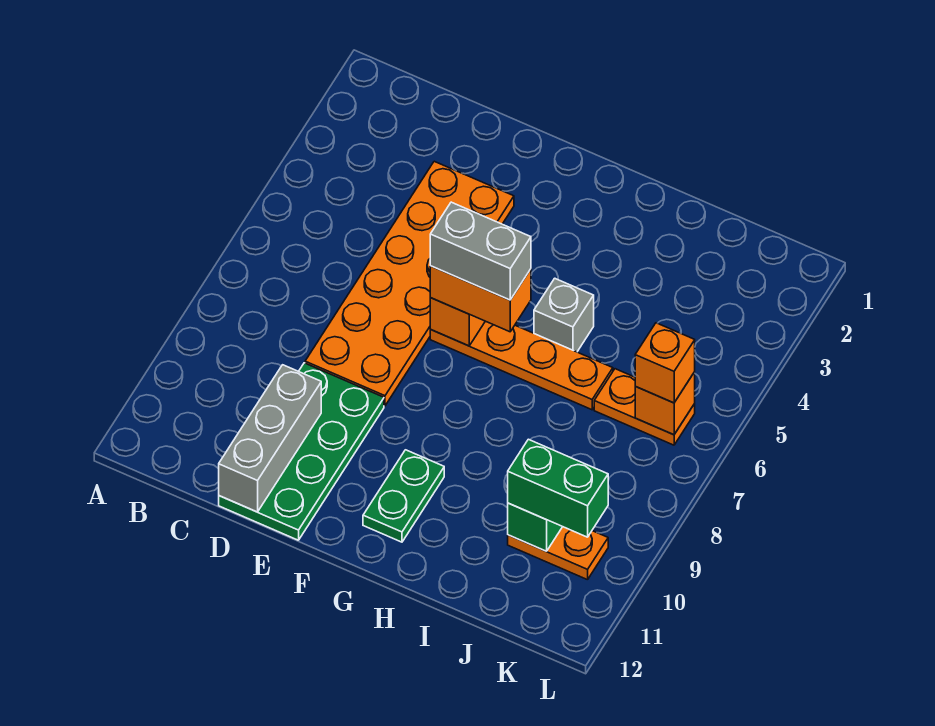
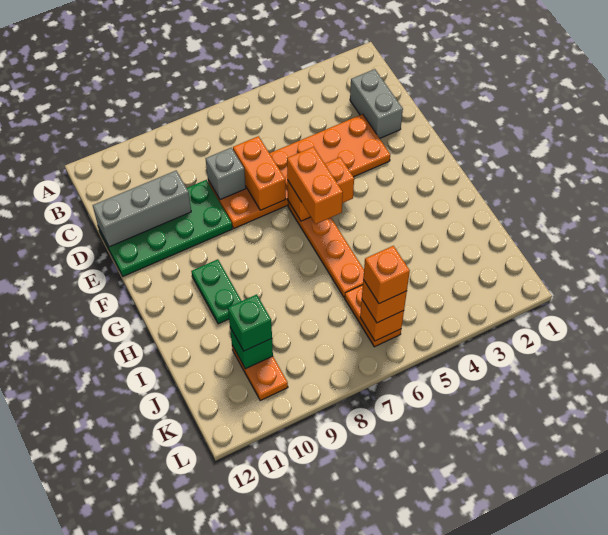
none -> orange 1x2 brick [233,136,286,210]
grey 1x2 brick [430,202,531,300] -> grey 1x2 brick moved to [350,69,403,138]
green 1x2 plate [363,450,444,542] -> green 1x2 plate turned to [191,259,241,324]
grey 1x1 brick [534,278,594,352] -> grey 1x1 brick moved to [205,148,246,200]
green 1x2 brick [508,439,608,537] -> green 1x1 brick [228,294,272,351]
none -> orange 1x1 brick [363,246,410,304]

